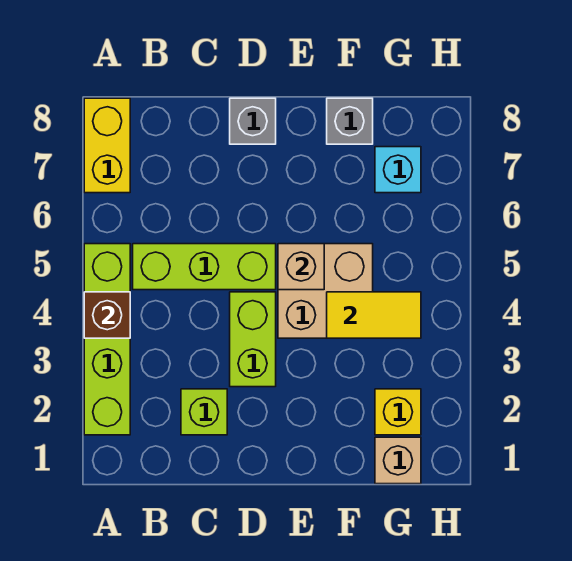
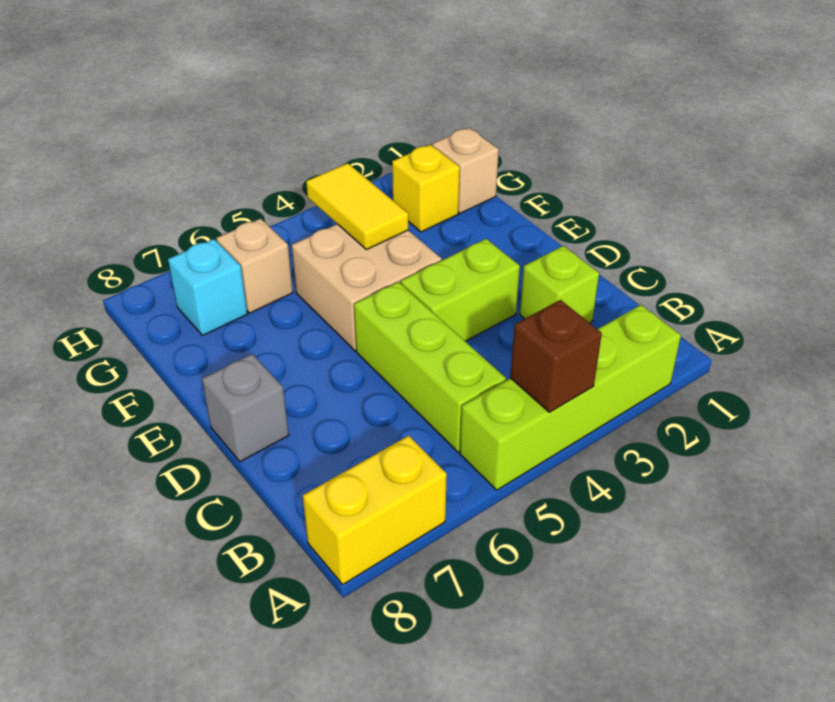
tan 1x1 brick [278,244,324,290] -> tan 1x1 brick moved to [216,219,293,313]
grey 1x1 brick [327,98,373,144] -> none

